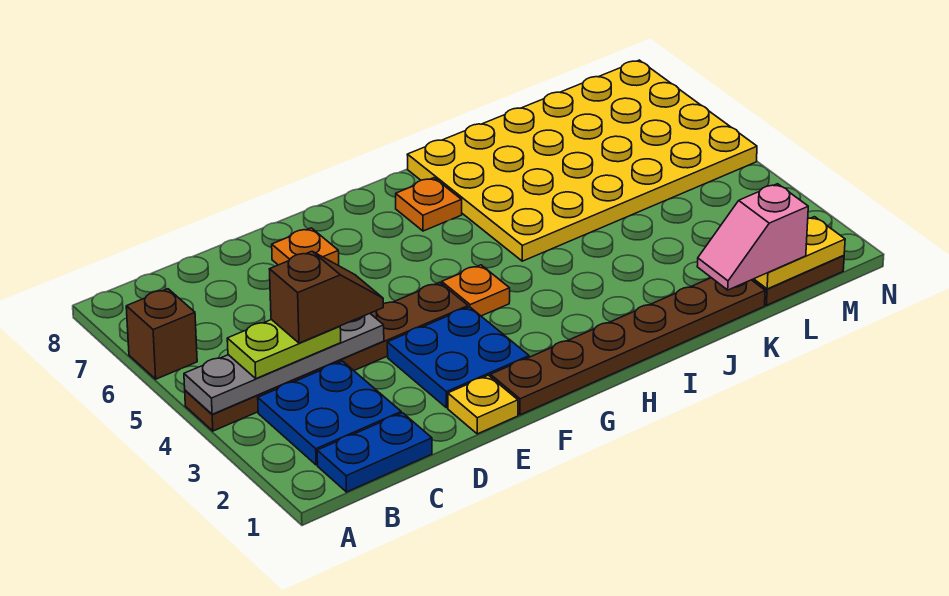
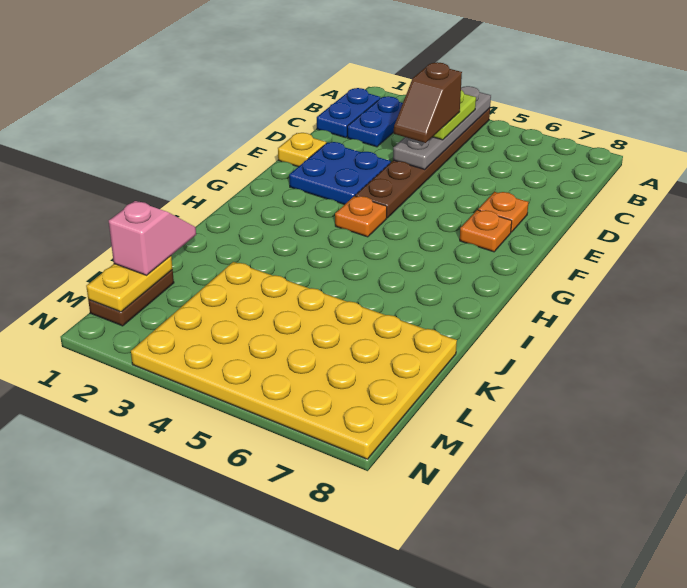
brown 1x1 brick [126,289,197,379] -> none
blue 2x2 plate [258,361,401,465] -> blue 1x2 plate [347,96,403,147]
brown 1x6 plate [490,278,765,415] -> none
orange 1x1 plate [396,178,462,231] -> orange 1x1 plate moved to [460,210,512,252]
yellow 4x6 plate [407,60,757,261] -> yellow 4x6 plate turned to [131,262,457,459]

